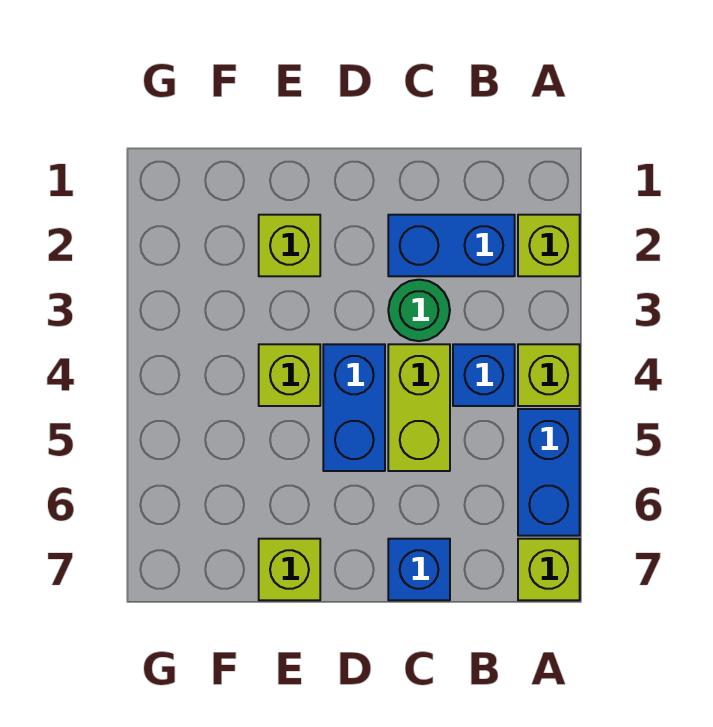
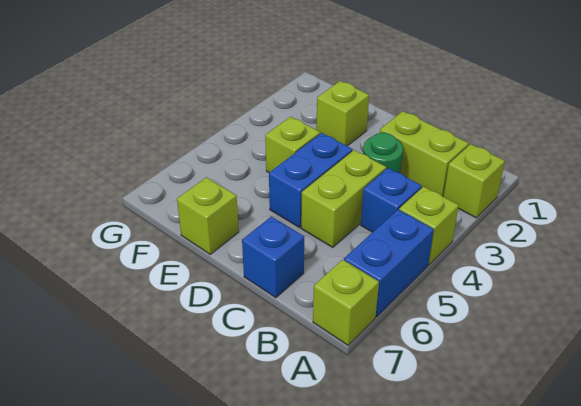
blue 1x2 brick [388,215,515,276] -> lime 1x2 brick [380,111,469,197]

